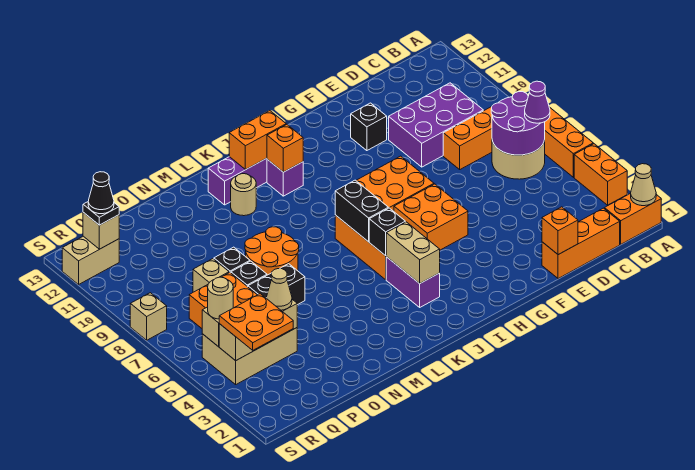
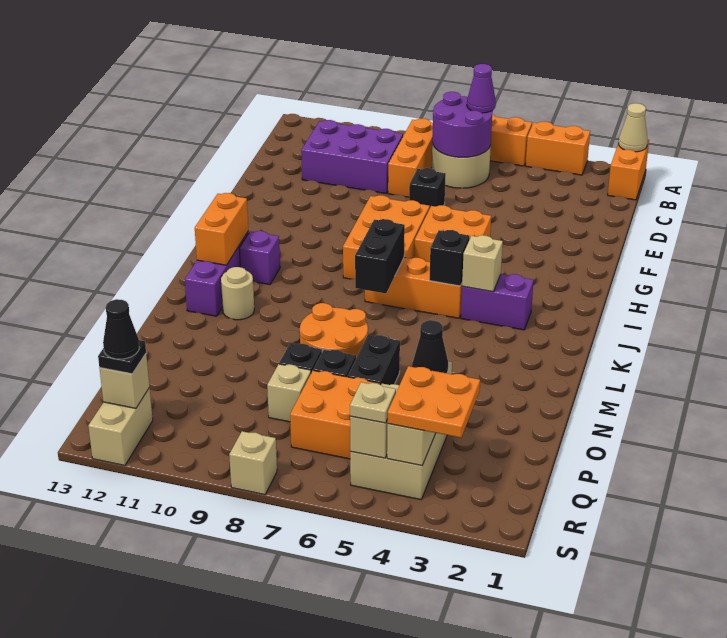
orange 1x3 brick [542,208,620,279] -> none
purple 2x3 brick [389,83,483,167] -> purple 2x3 brick turned to [301,120,403,194]
orange 1x1 brick [542,207,578,255] -> none
black 1x1 brick [351,103,387,151] -> black 1x1 brick moved to [409,168,446,207]
tan 1x2 brick [386,222,440,284] -> tan 1x1 brick [462,235,503,292]
black 1x2 brick [335,180,388,242] -> black 1x2 brick turned to [355,219,405,293]
orange 1x1 brick [267,124,303,172] -> none
tan 1x1 cone [266,269,292,310] -> black 1x1 cone [413,320,448,373]
tan 1x1 round brick [208,277,233,319] -> tan 1x1 plate [350,382,396,423]

